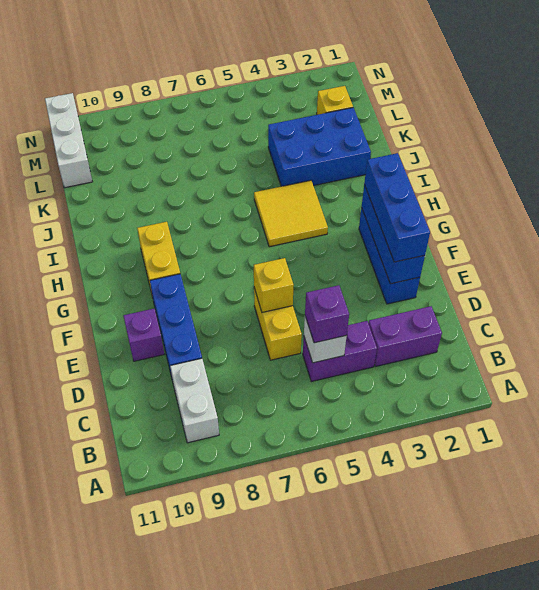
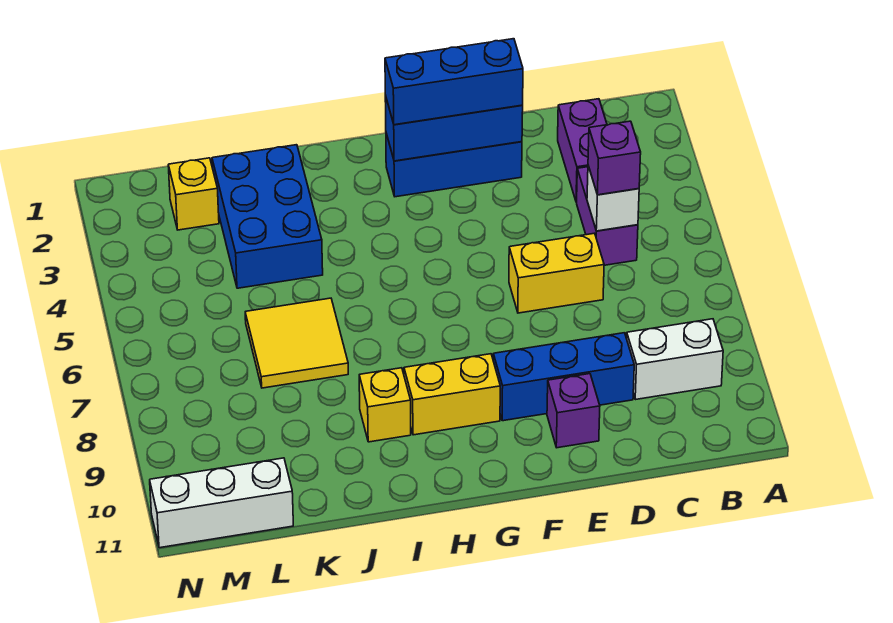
yellow 1x1 brick [254,258,294,312] -> yellow 1x1 brick moved to [359,368,411,442]
yellow 2x2 tile [254,180,328,247] -> yellow 2x2 tile moved to [245,298,348,388]

